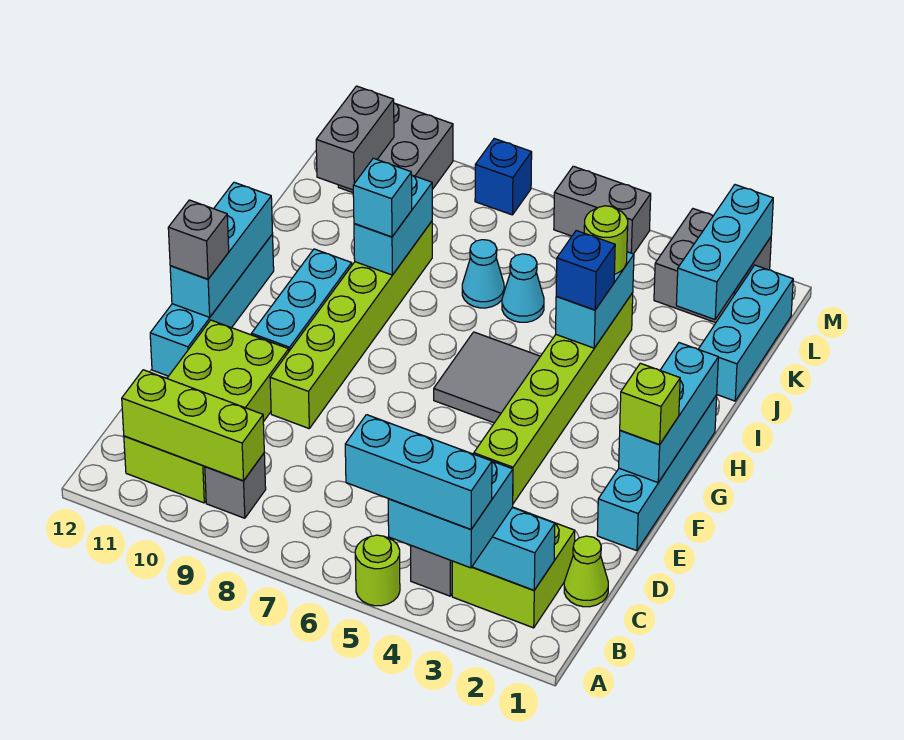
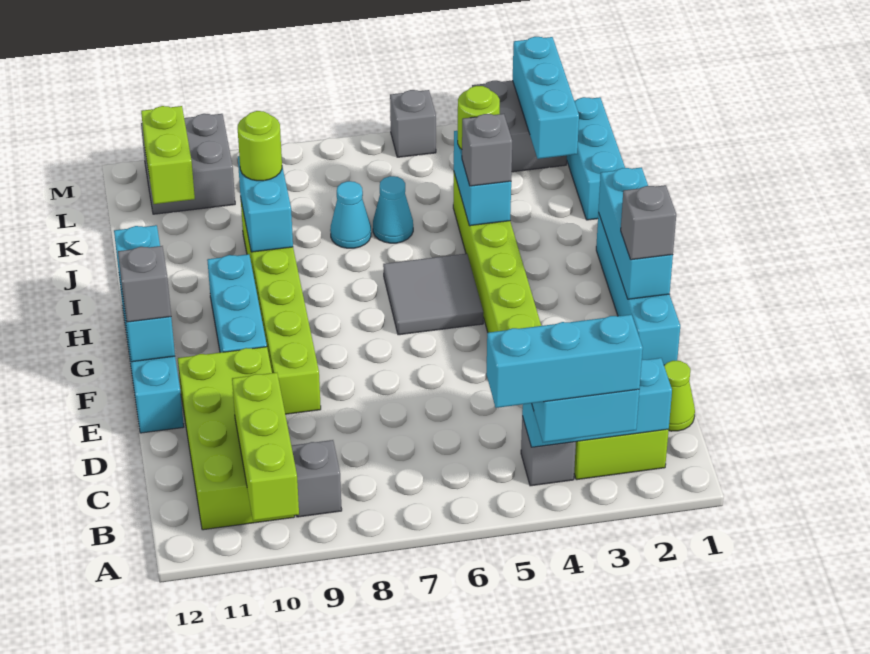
lime 1x1 round brick [355,535,400,606] -> lime 1x1 round brick moved to [238,111,282,181]
lime 1x3 brick [122,370,264,481] -> lime 1x3 brick turned to [232,373,299,521]
lime 1x1 brick [620,363,680,445] -> grey 1x1 brick [621,185,676,260]
blue 1x1 brick [556,231,615,310] -> grey 1x1 brick [462,114,512,186]
cyan 1x1 brick [353,158,412,237] -> none
grey 1x2 brick [316,86,394,190] -> lime 1x2 brick [141,106,195,204]
grey 1x2 brick [554,166,651,254] -> grey 1x1 brick [390,90,436,157]
blue 1x1 brick [475,139,532,215] -> none

